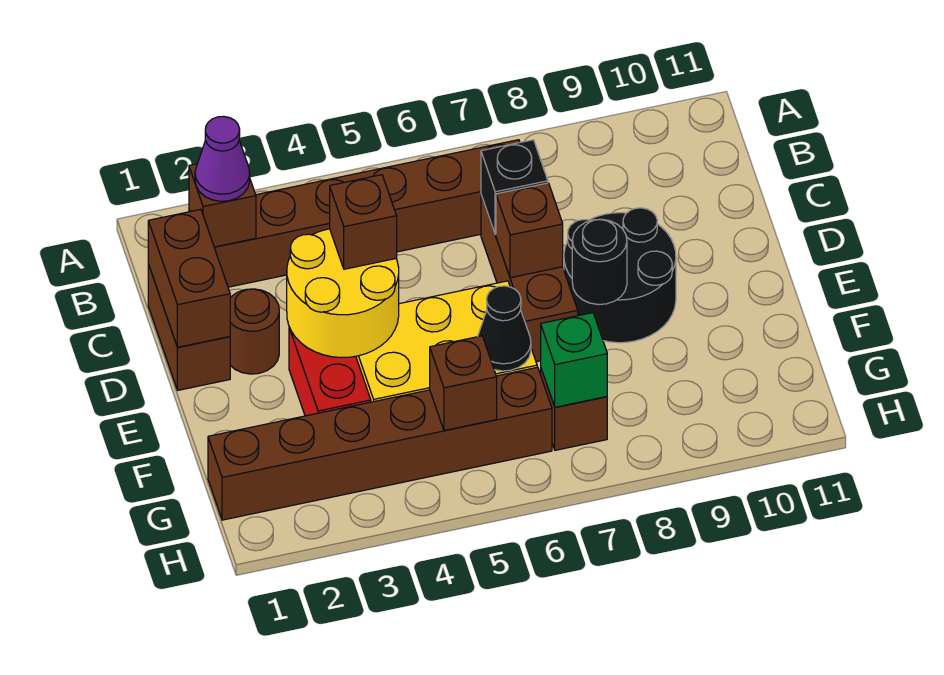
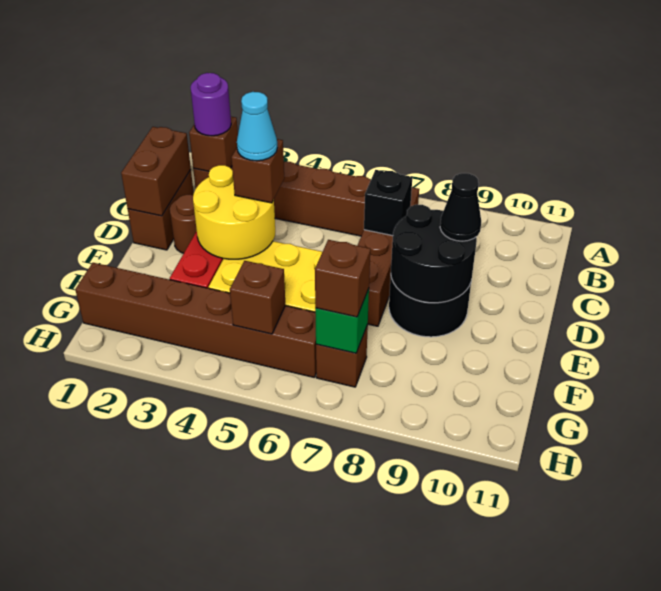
purple 1x1 cone [195,116,250,201] -> purple 1x1 round brick [191,73,231,136]
none -> cyan 1x1 cone [237,92,277,161]
brown 1x1 brick [496,183,563,278] -> brown 1x1 brick moved to [315,240,370,317]
black 1x1 round brick [572,219,627,305] -> black 2x2 round brick [391,204,477,303]
black 1x1 cone [478,286,531,371] -> black 1x1 cone moved to [440,173,481,241]

